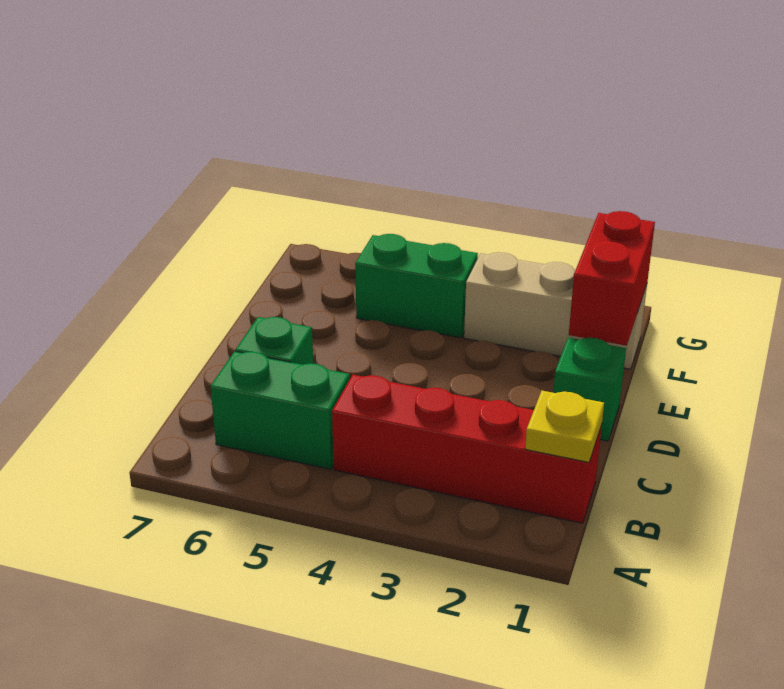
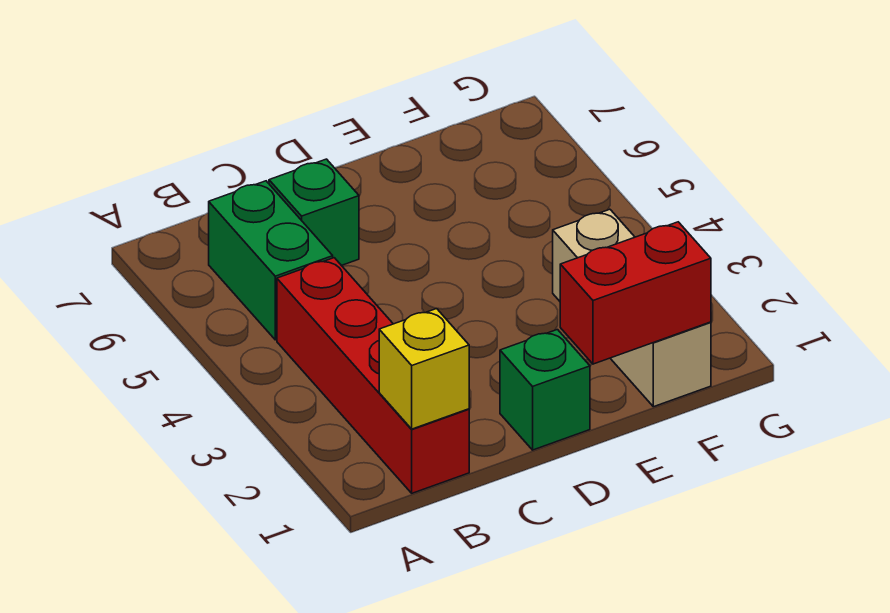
yellow 1x1 plate [525,391,604,462] -> yellow 1x1 brick [379,309,469,429]
green 1x2 brick [355,234,478,338] -> none

